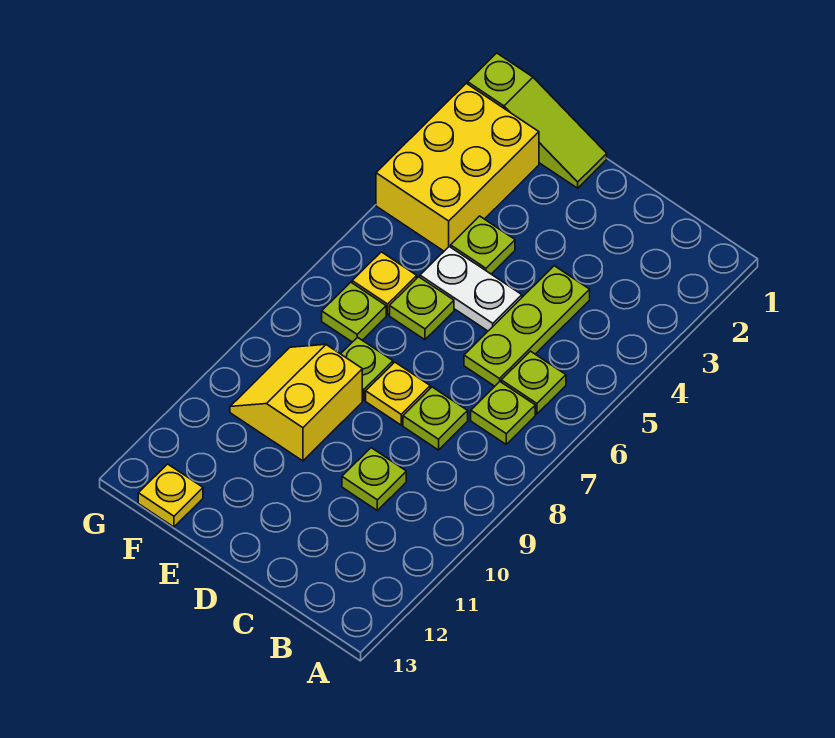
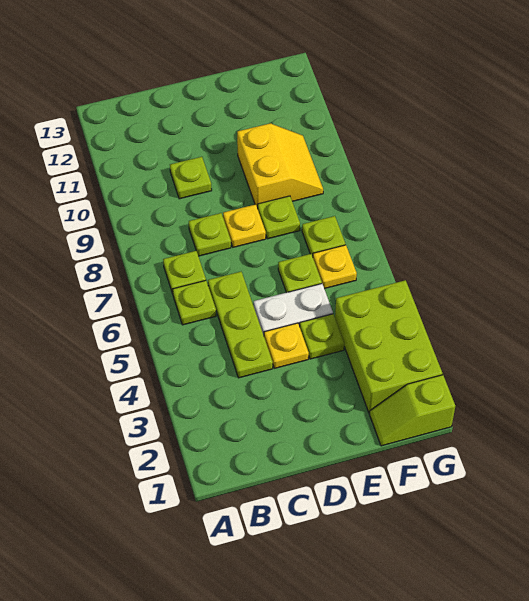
lime 1x3 slope [468,53,607,188] -> lime 1x2 slope [370,375,455,446]
yellow 2x3 brick [376,83,539,251] -> lime 2x3 brick [335,280,442,413]
yellow 1x1 plate [138,464,203,527] -> yellow 1x1 plate moved to [264,323,309,368]

